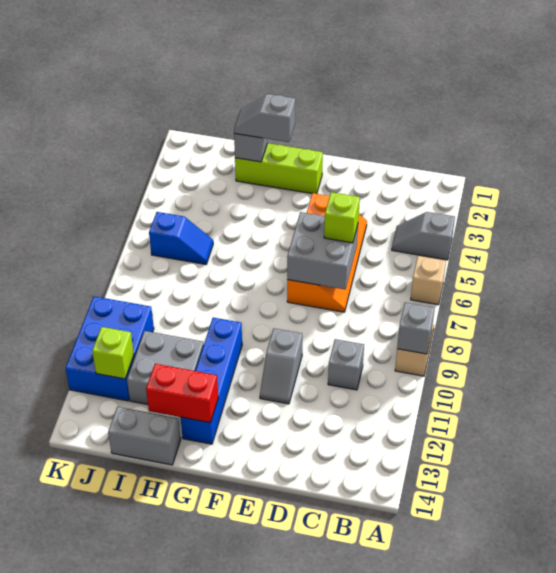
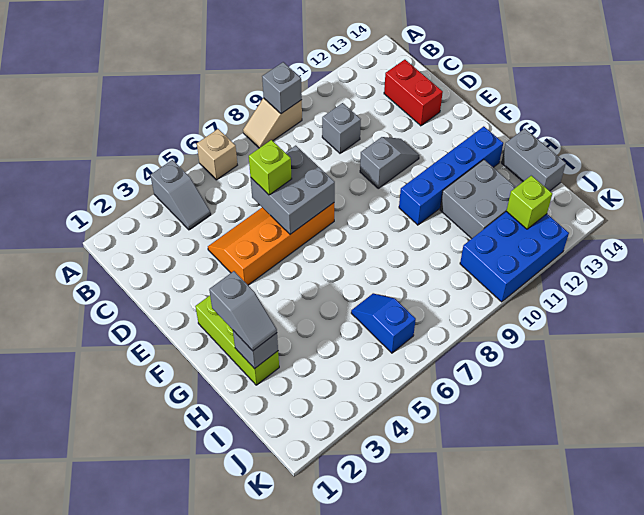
red 1x2 brick [146,364,218,423] -> red 1x2 brick moved to [384,60,443,126]

